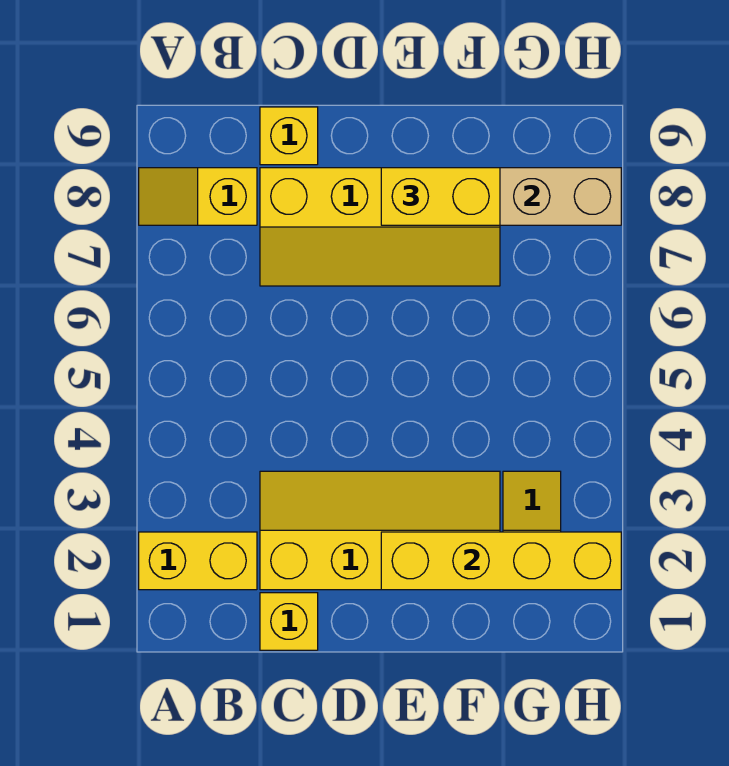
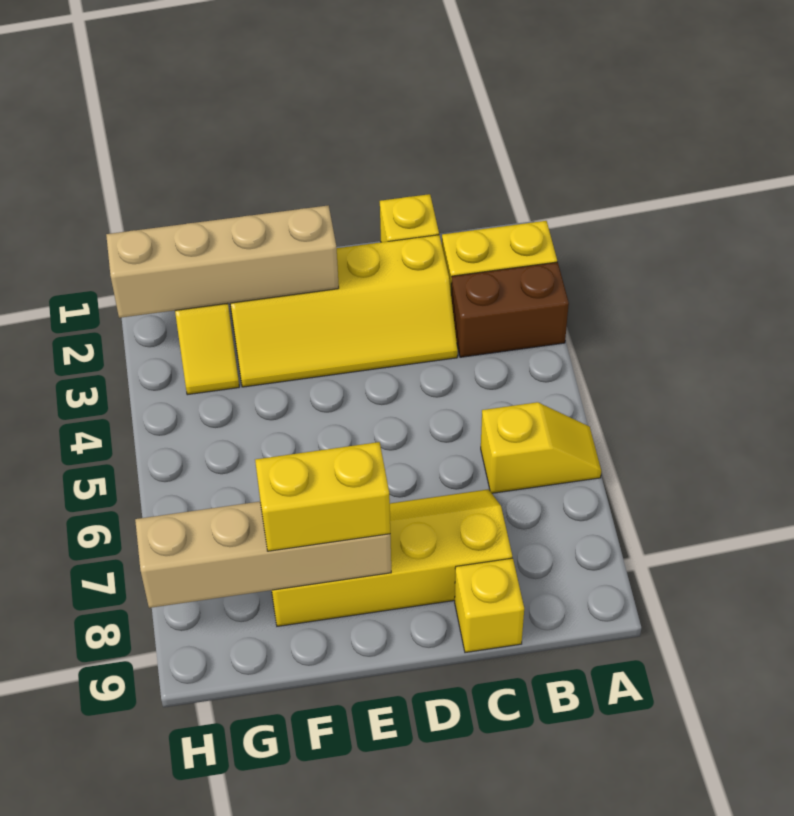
none -> brown 1x2 brick [451,262,569,357]
yellow 1x2 slope [139,168,257,225] -> yellow 1x2 slope moved to [481,402,601,493]
yellow 1x4 brick [381,532,621,590] -> tan 1x4 brick [106,205,339,318]

